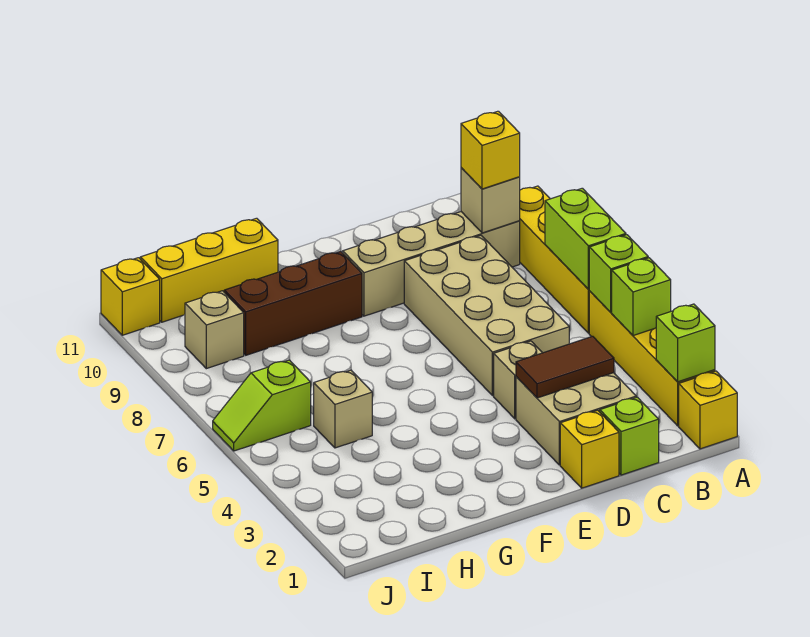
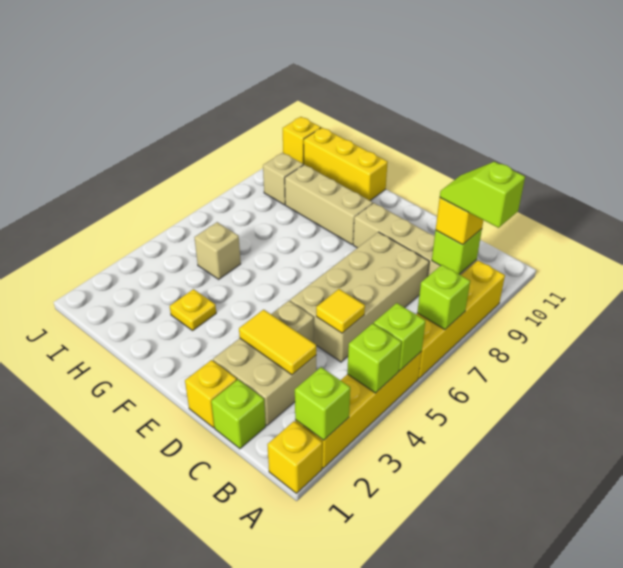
lime 1x2 brick [545,188,626,289] -> lime 1x1 brick [417,265,470,329]
tan 1x1 brick [461,168,520,233] -> lime 1x1 brick [432,229,482,274]
brown 1x2 tile [516,336,614,398] -> yellow 1x2 tile [239,310,316,375]
none -> yellow 1x1 tile [316,289,365,333]
brown 1x3 brick [224,252,362,355] -> tan 1x3 brick [285,165,373,244]
none -> yellow 1x1 plate [170,289,216,330]
lime 1x2 slope [213,360,311,451] -> lime 1x2 slope moved to [440,162,525,228]

